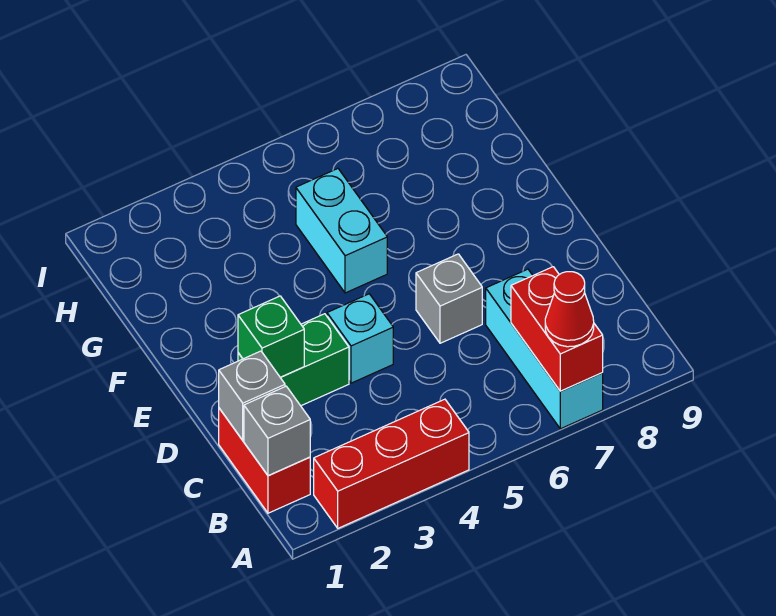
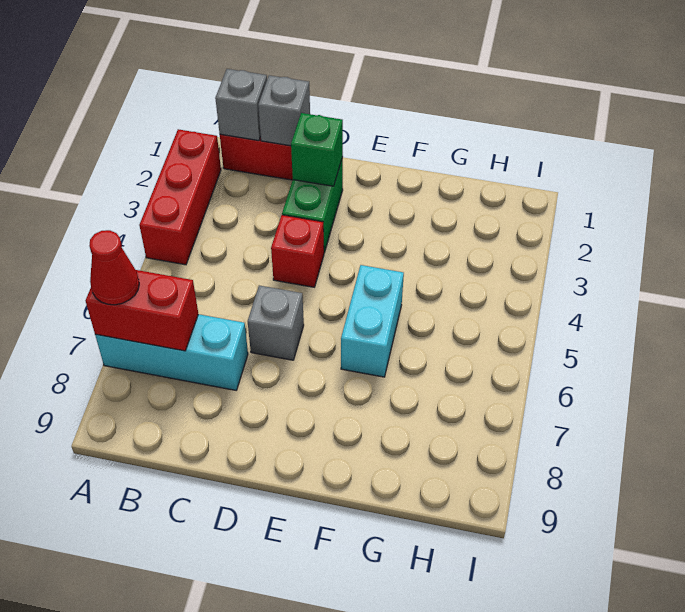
cyan 1x1 brick [327,294,393,383] -> red 1x1 brick [271,215,324,287]
cyan 1x2 brick [296,169,387,293] -> cyan 1x2 brick turned to [341,265,404,377]

